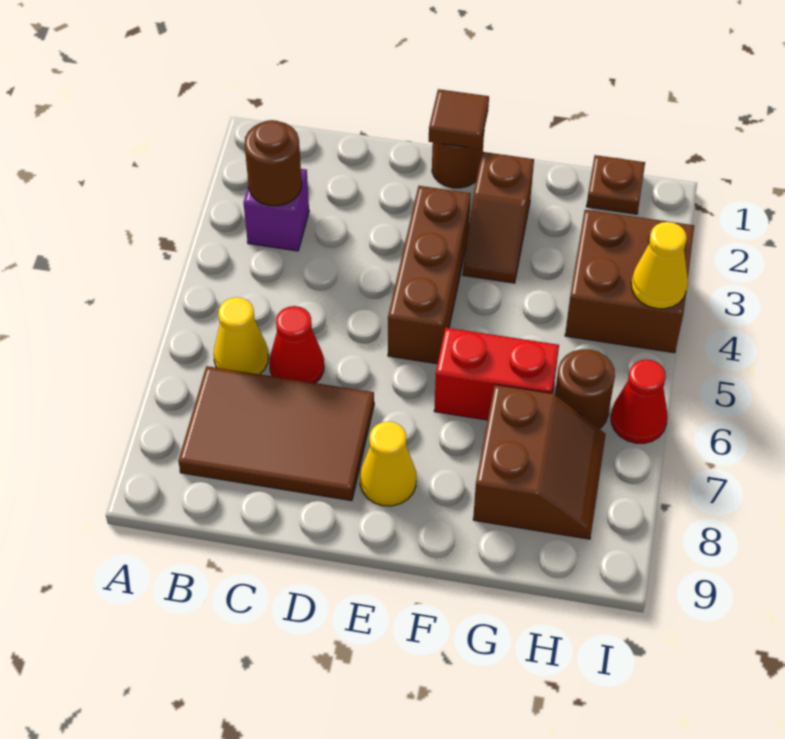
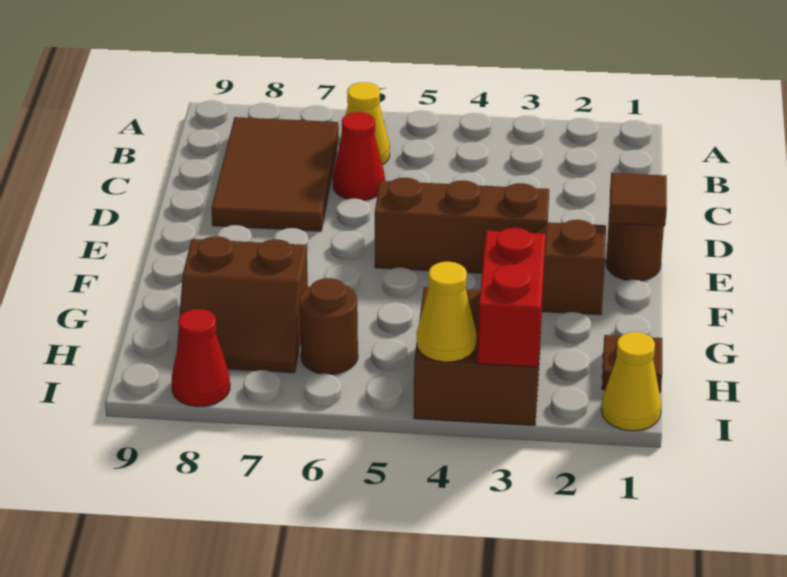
purple 1x1 brick [243,169,309,251] -> none
brown 1x1 round brick [245,120,302,206] -> none
yellow 1x1 cone [360,422,416,506] -> yellow 1x1 cone moved to [601,332,661,431]
red 1x2 brick [434,328,559,420] -> red 1x2 brick moved to [478,228,545,367]
red 1x1 cone [611,359,667,443] -> red 1x1 cone moved to [172,309,230,407]

